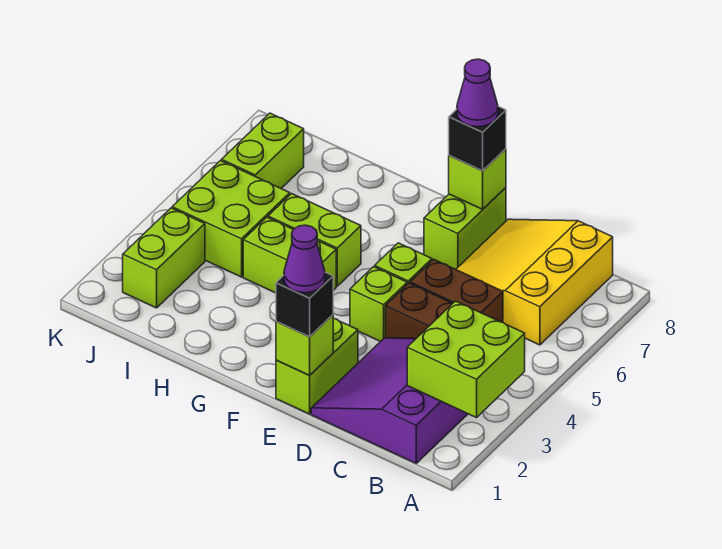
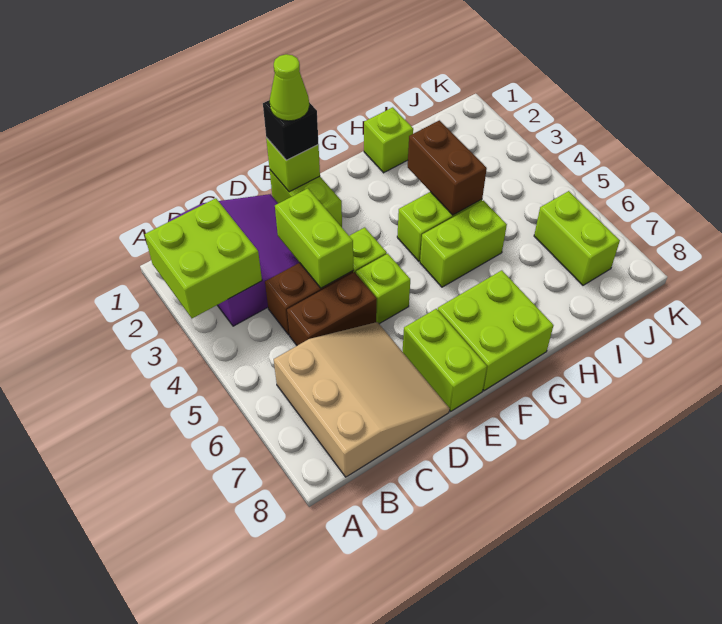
yellow 3x3 slope [456,219,613,345] -> tan 3x3 slope [274,322,450,477]
purple 1x1 cone [284,225,325,293] -> lime 1x1 cone [270,54,309,121]
lime 1x1 brick [449,149,506,209] -> lime 1x1 brick moved to [364,107,413,173]
black 1x1 brick [449,106,506,171] -> none
purple 1x1 cone [457,59,498,127] -> none
none -> brown 1x2 brick [408,120,487,215]
lime 2x2 brick [172,161,290,277] -> lime 2x2 brick moved to [438,270,554,391]
lime 1x2 brick [123,208,205,308] -> lime 1x2 brick moved to [275,188,353,288]

